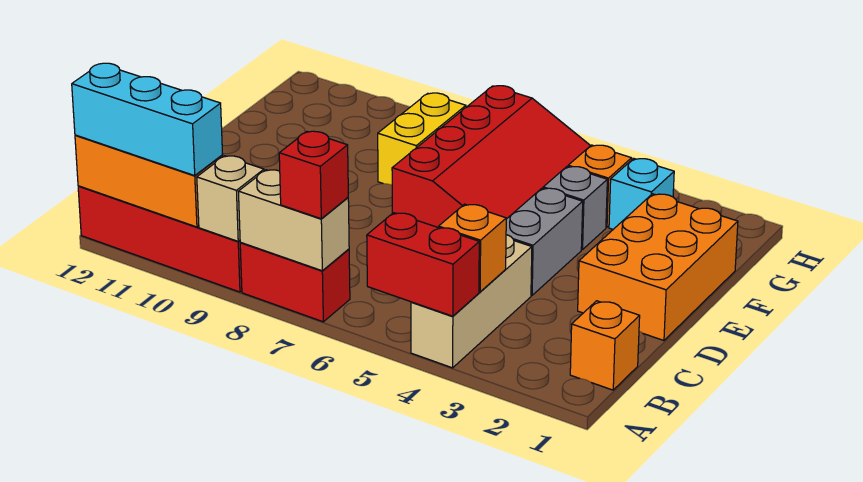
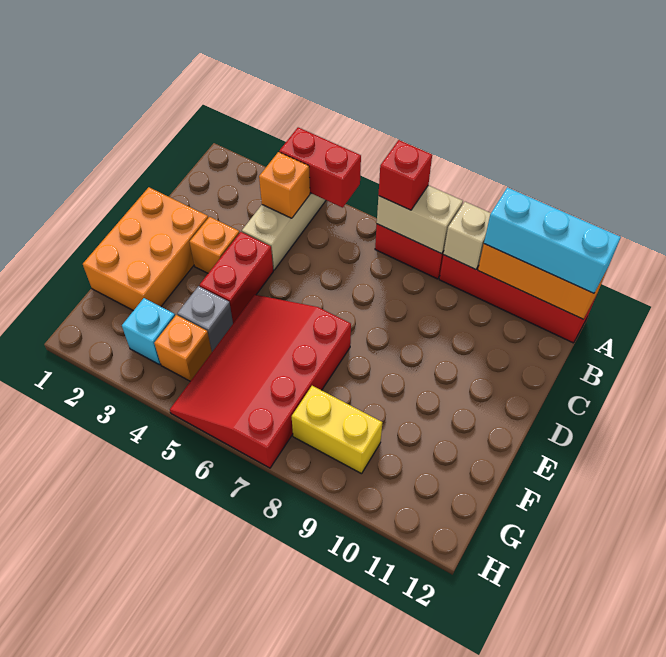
orange 1x1 brick [570,301,640,390] -> orange 1x1 brick moved to [190,217,239,273]
grey 1x2 brick [506,188,583,295] -> red 1x2 brick [200,232,273,323]
yellow 1x2 brick [378,93,466,185] -> yellow 1x2 brick turned to [292,386,382,474]

